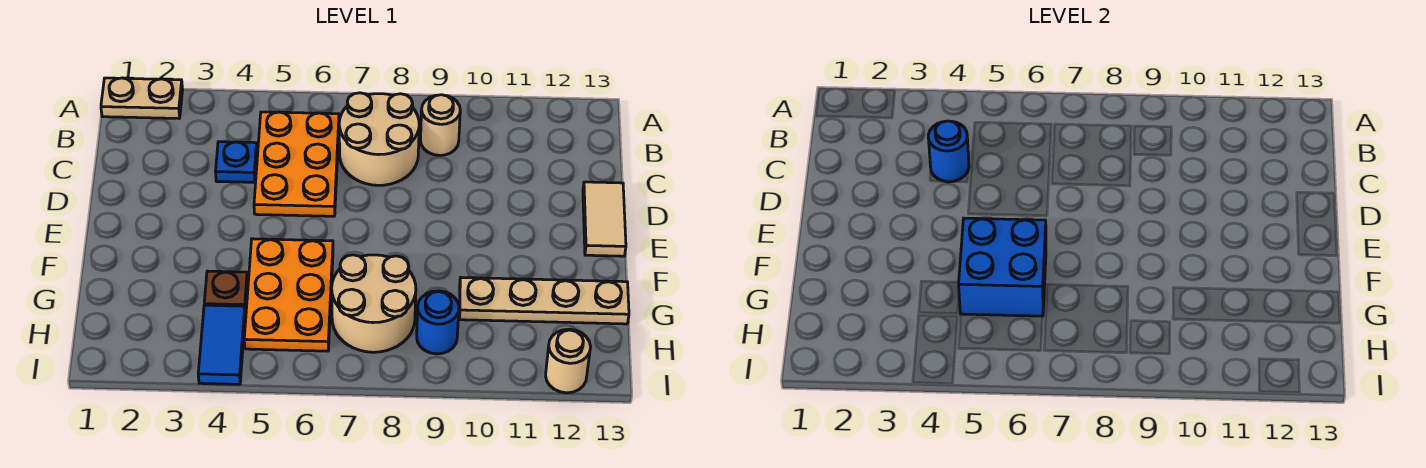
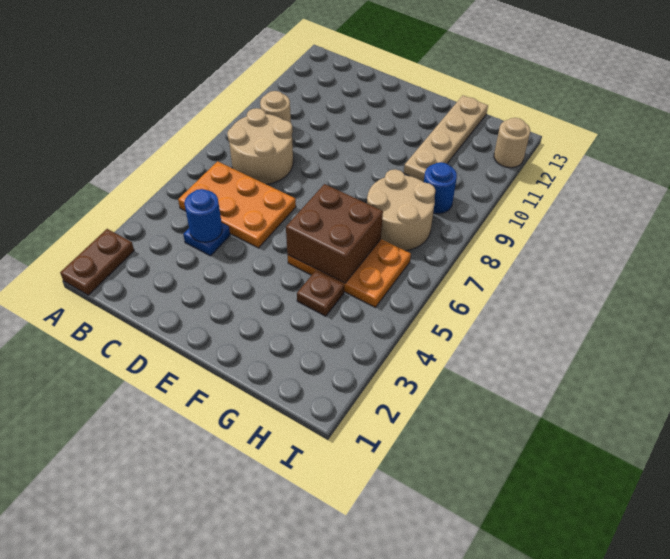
tan 1x2 plate [101,78,183,118] -> brown 1x2 plate [60,229,134,295]
tan 1x2 tile [583,182,626,256] -> none
blue 2x2 brick [959,218,1046,316] -> brown 2x2 brick [286,184,383,283]
blue 1x2 tile [198,305,245,384] -> none

